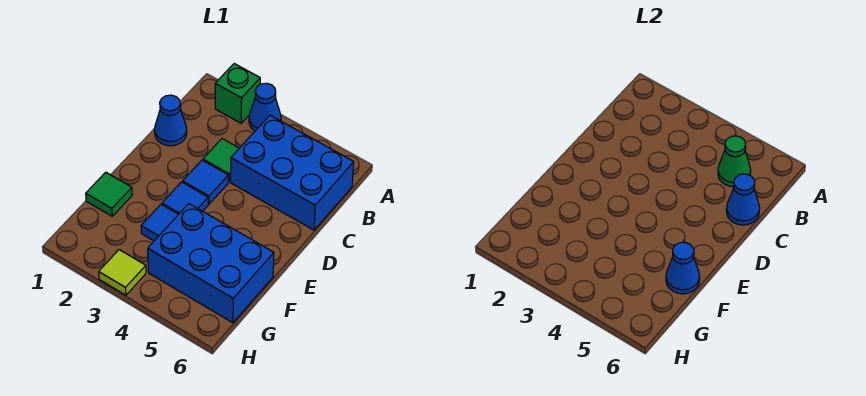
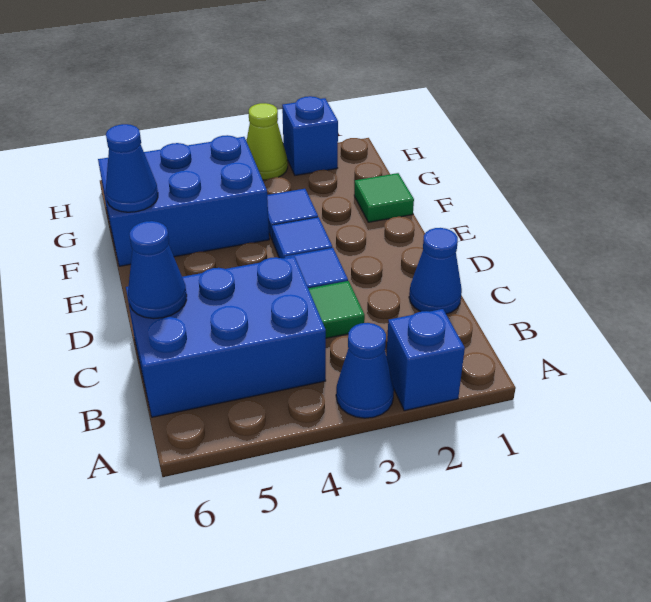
green 1x1 brick [215,64,260,123] -> blue 1x1 brick [386,309,465,411]
green 1x1 cone [718,136,751,187] -> none
none -> blue 1x1 brick [282,96,338,175]
lime 1x1 tile [99,250,146,295] -> lime 1x1 cone [246,103,288,180]

